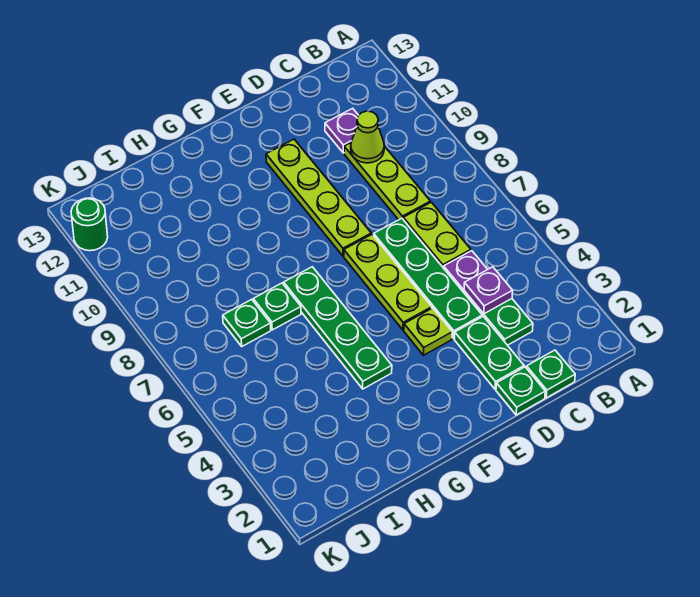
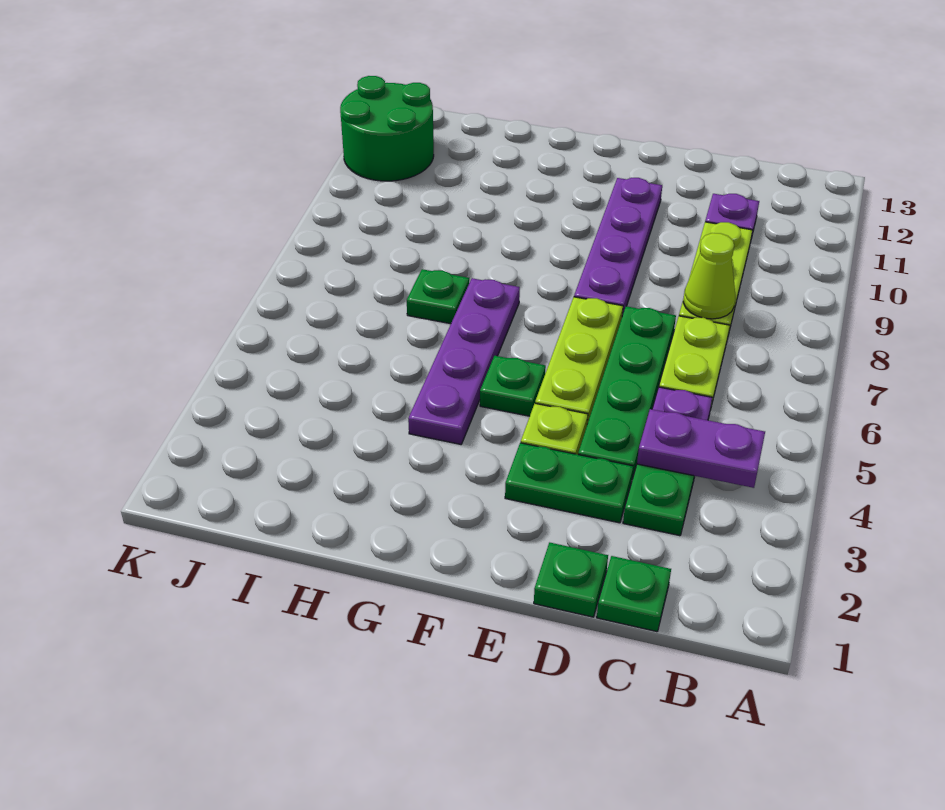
purple 1x1 plate [464,267,513,314] -> purple 1x2 plate [637,409,765,488]
lime 1x1 cone [351,111,384,163] -> lime 1x1 cone moved to [683,233,735,319]
green 1x2 plate [455,317,524,389] -> green 1x2 plate turned to [505,443,633,523]
lime 1x4 plate [266,139,371,256] -> purple 1x4 plate [574,178,662,316]
green 1x4 plate [284,267,392,389] -> purple 1x4 plate [408,278,520,444]
green 1x1 plate [223,299,271,346] -> green 1x1 plate moved to [480,356,546,416]
green 1x1 round brick [71,198,108,251] -> green 2x2 round brick [340,76,434,181]

